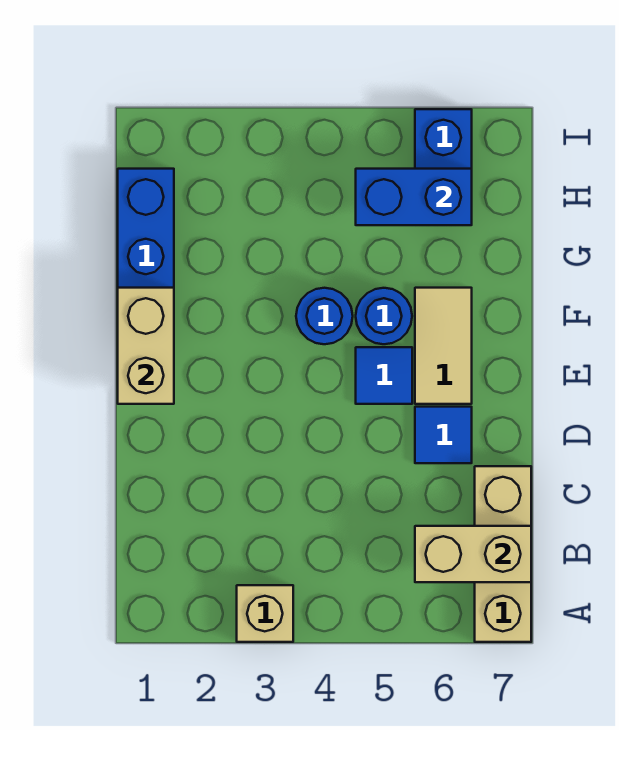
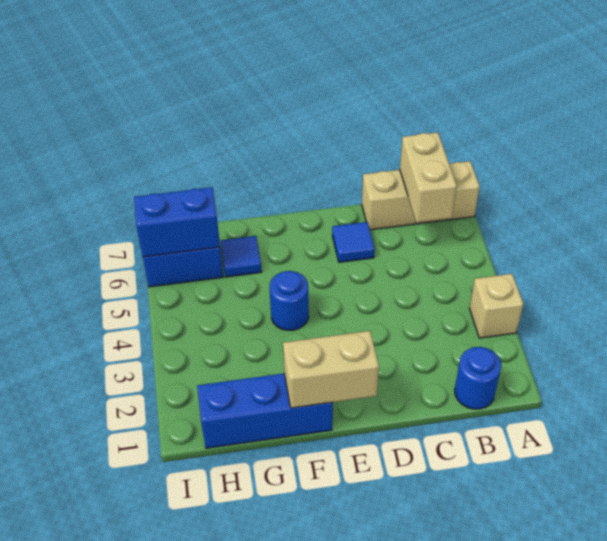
blue 1x1 tile [356,347,412,404] -> blue 1x1 tile moved to [221,236,262,277]
tan 1x2 tile [415,288,472,404] -> none
blue 1x1 round brick [356,288,412,344] -> blue 1x1 round brick moved to [455,347,501,409]
blue 1x2 brick [356,169,472,225] -> blue 1x2 brick turned to [134,187,220,257]

